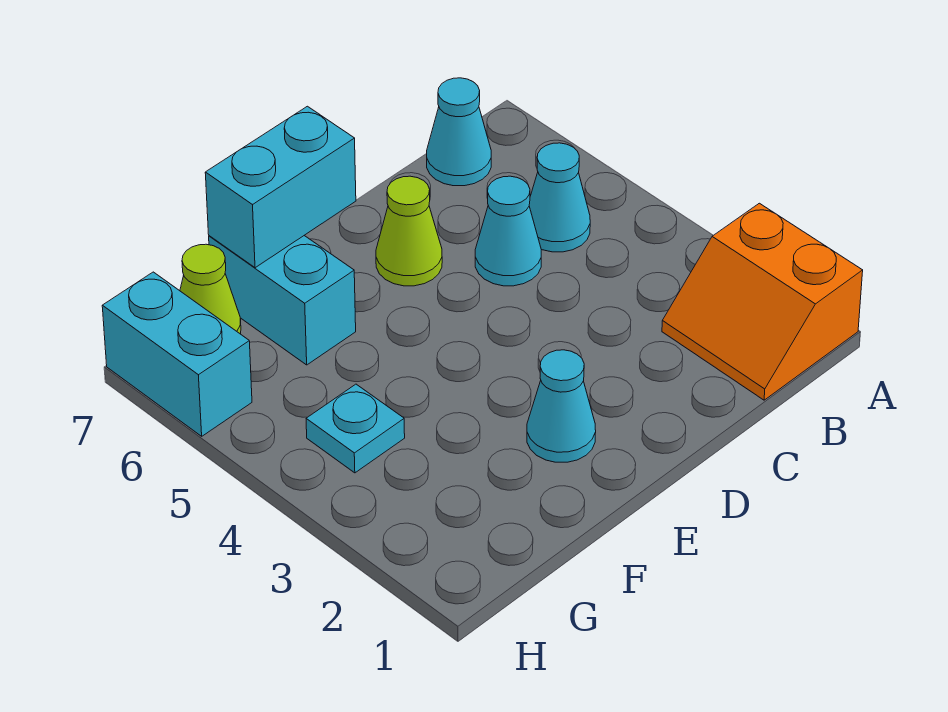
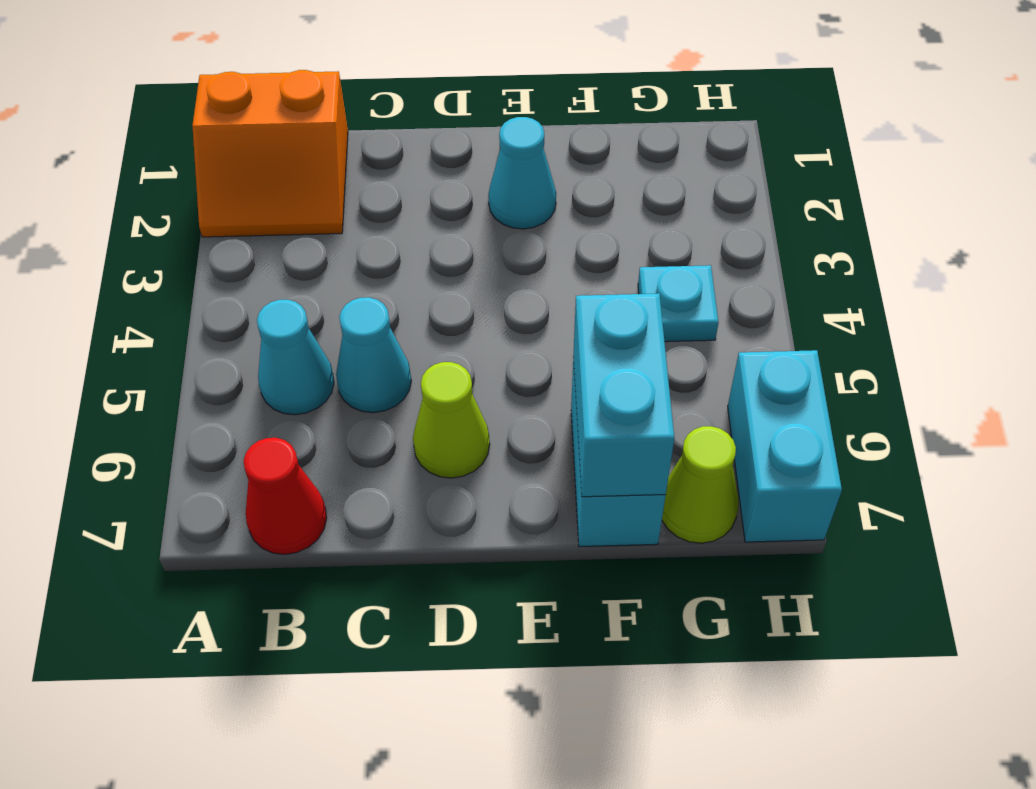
orange 2x2 slope [662,203,863,400] -> orange 2x2 slope turned to [192,70,348,237]
cyan 1x1 cone [427,78,491,186] -> red 1x1 cone [244,438,327,554]
cyan 1x2 brick [205,106,356,268] -> cyan 1x2 brick turned to [573,293,674,497]

